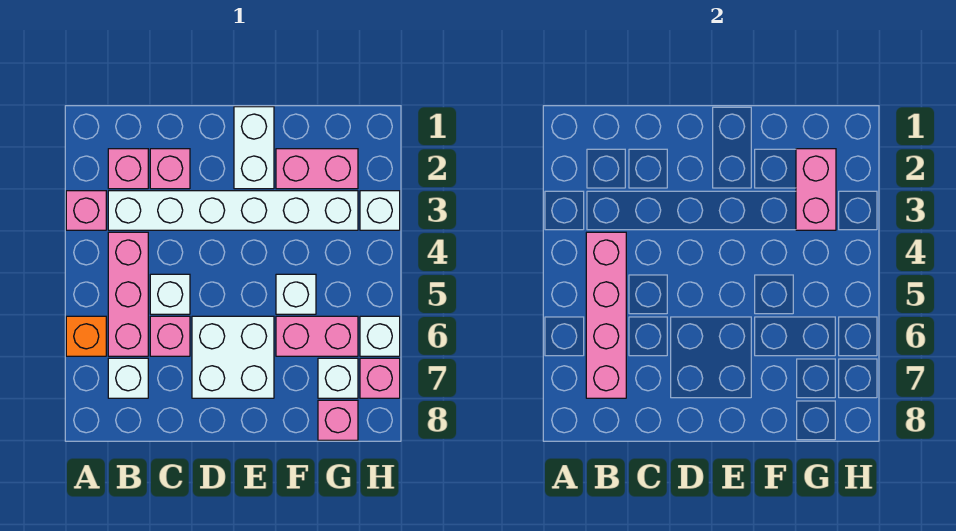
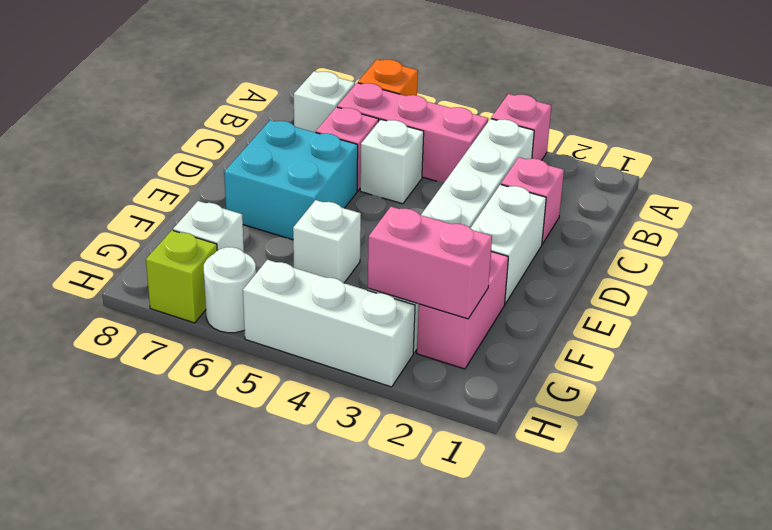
pink 1x1 brick [108,149,148,189] -> none
pink 1x4 brick [586,232,626,398] -> none
white 2x2 brick [192,316,274,398] -> cyan 2x2 brick [224,120,358,240]
white 1x2 brick [234,107,274,189] -> white 1x2 brick turned to [471,185,546,304]
pink 1x2 brick [276,316,358,356] -> none
pink 1x1 brick [318,400,358,440] -> none
white 1x1 brick [360,191,400,230] -> white 1x3 brick [243,260,415,387]
white 1x1 brick [360,316,400,356] -> white 1x1 round brick [204,247,256,333]
pink 1x1 brick [360,358,400,398] -> lime 1x1 brick [146,230,217,323]

